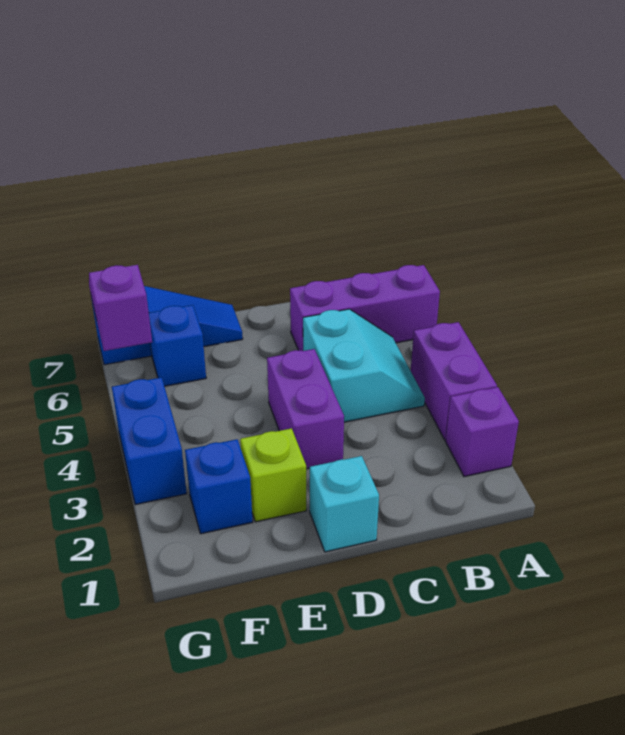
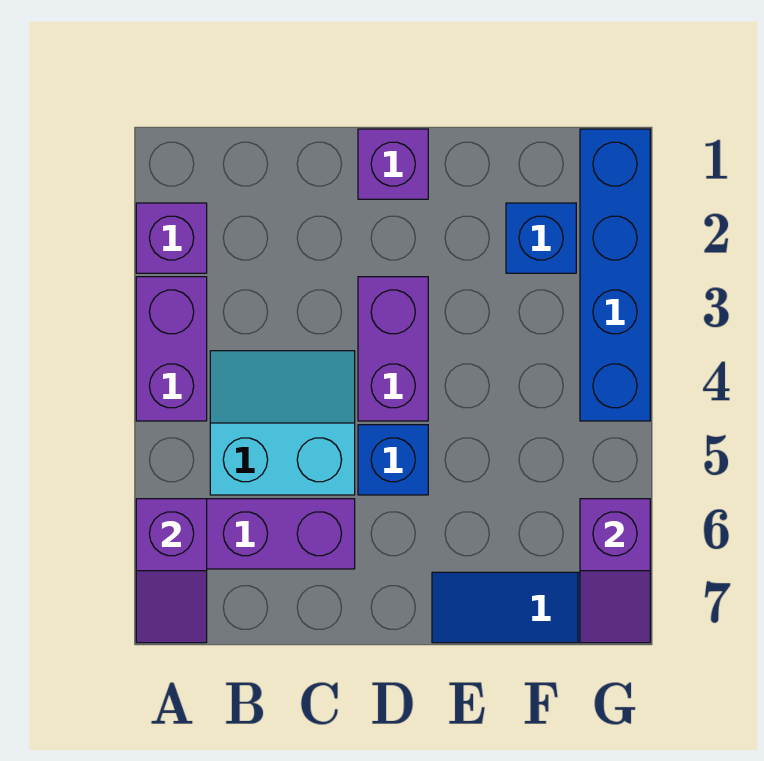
none -> purple 1x2 slope [136,499,207,643]
cyan 2x2 slope [303,309,425,422] -> cyan 2x2 slope turned to [210,351,355,495]
cyan 1x1 brick [310,456,379,552] -> purple 1x1 brick [358,129,428,199]
lime 1x1 brick [240,428,306,522] -> none
blue 1x1 brick [149,305,206,386] -> blue 1x1 brick moved to [358,425,428,495]
blue 1x2 brick [112,377,187,505] -> blue 1x4 brick [580,129,650,421]

